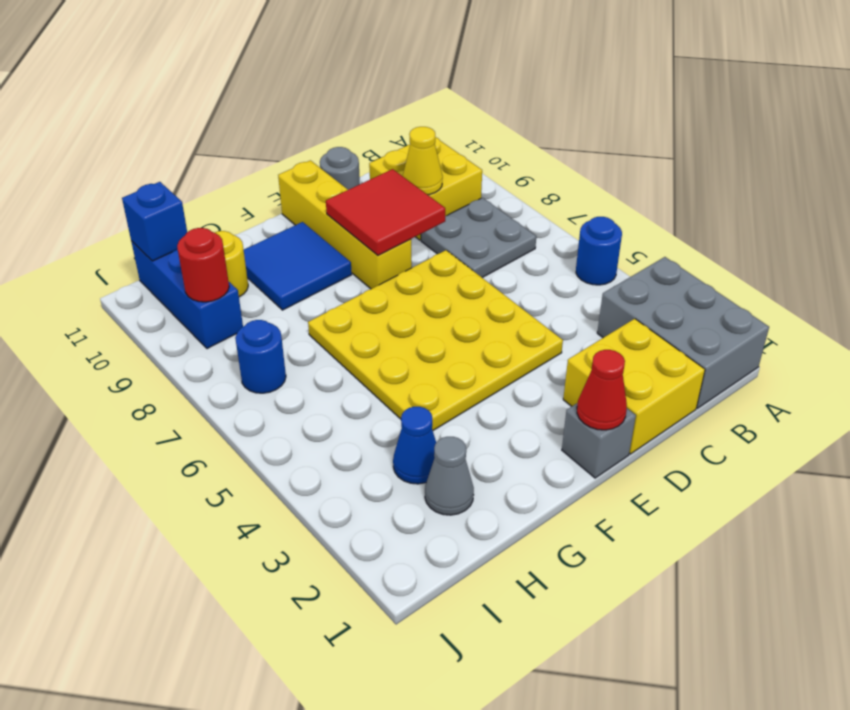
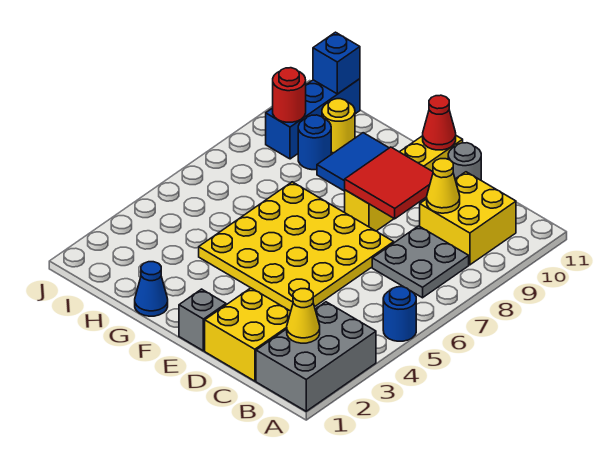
none -> yellow 1x1 cone [287,289,320,343]
red 1x1 cone [577,350,627,430] -> red 1x1 cone moved to [423,95,456,150]
grey 1x1 cone [425,437,474,515] -> none
blue 1x1 cone [393,407,436,484] -> blue 1x1 cone moved to [135,262,168,316]
blue 1x1 round brick [235,320,286,393] -> blue 1x1 round brick moved to [298,115,331,170]

